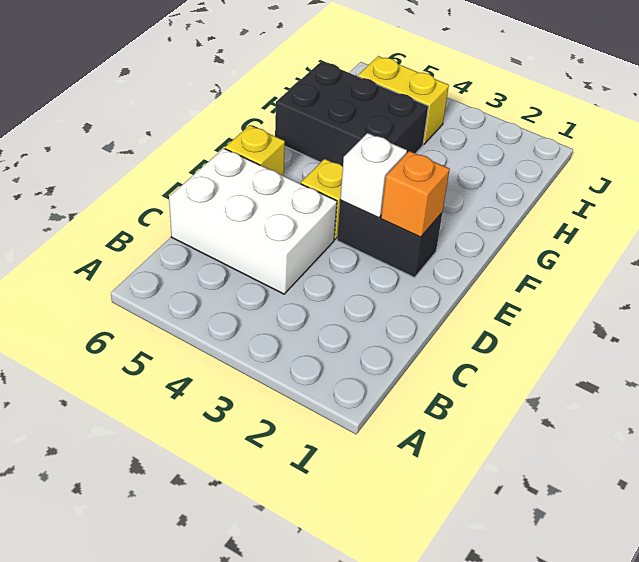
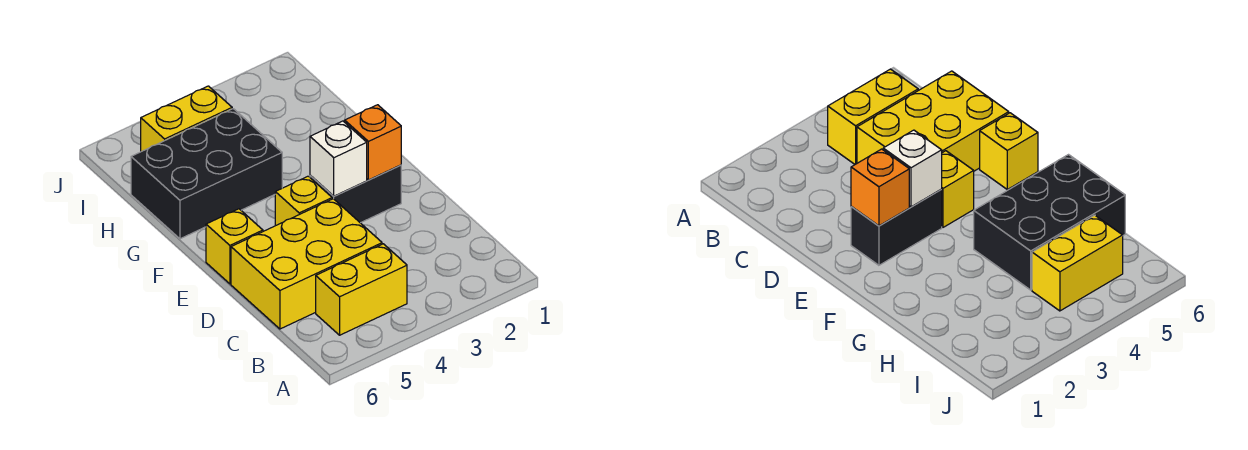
none -> yellow 1x2 brick [316,244,407,335]
white 2x3 brick [169,148,337,294] -> yellow 2x3 brick [231,199,382,329]

